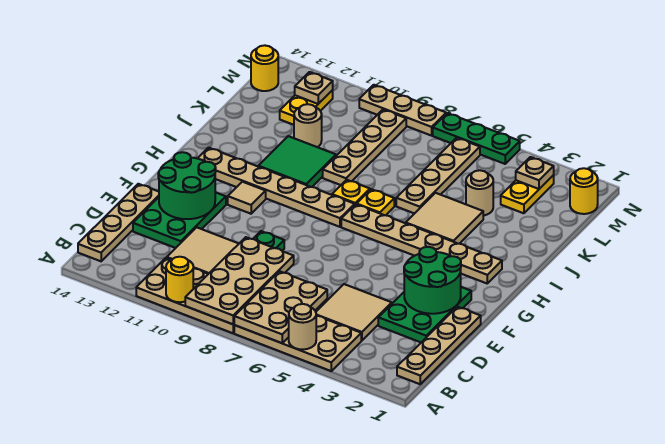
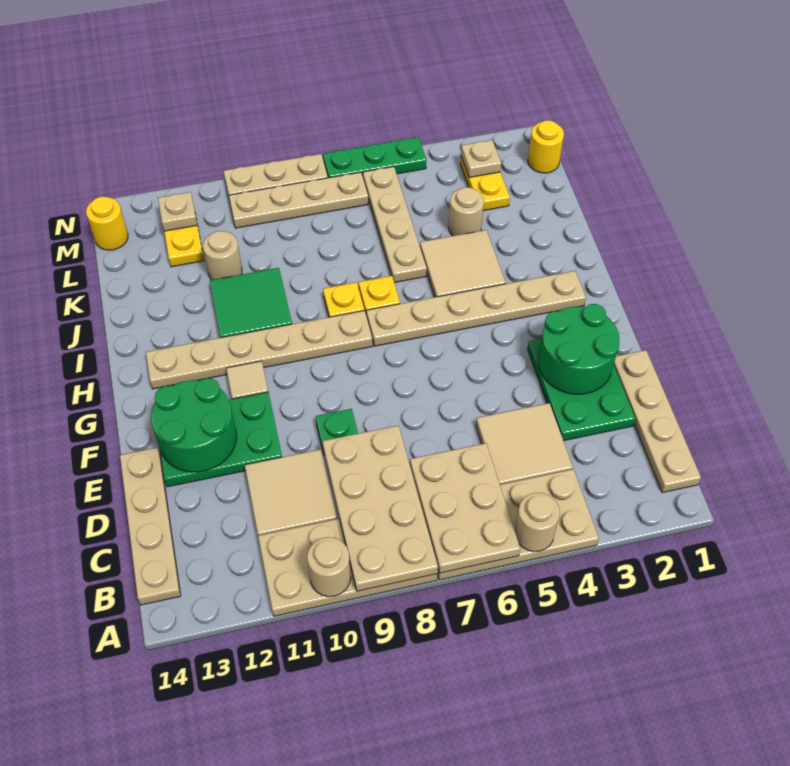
yellow 1x1 round brick [166,257,193,302] -> tan 1x1 round brick [307,537,351,597]
green 2x3 plate [133,192,226,248] -> green 2x3 plate turned to [160,392,282,487]
tan 1x4 plate [323,109,406,185] -> tan 1x4 plate turned to [229,172,368,228]

